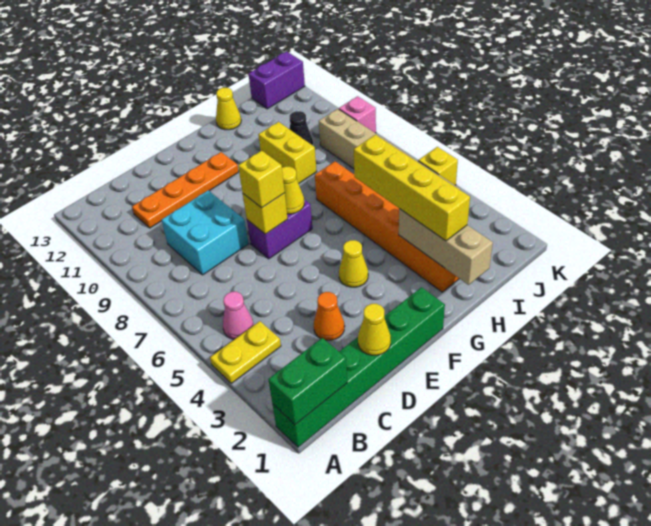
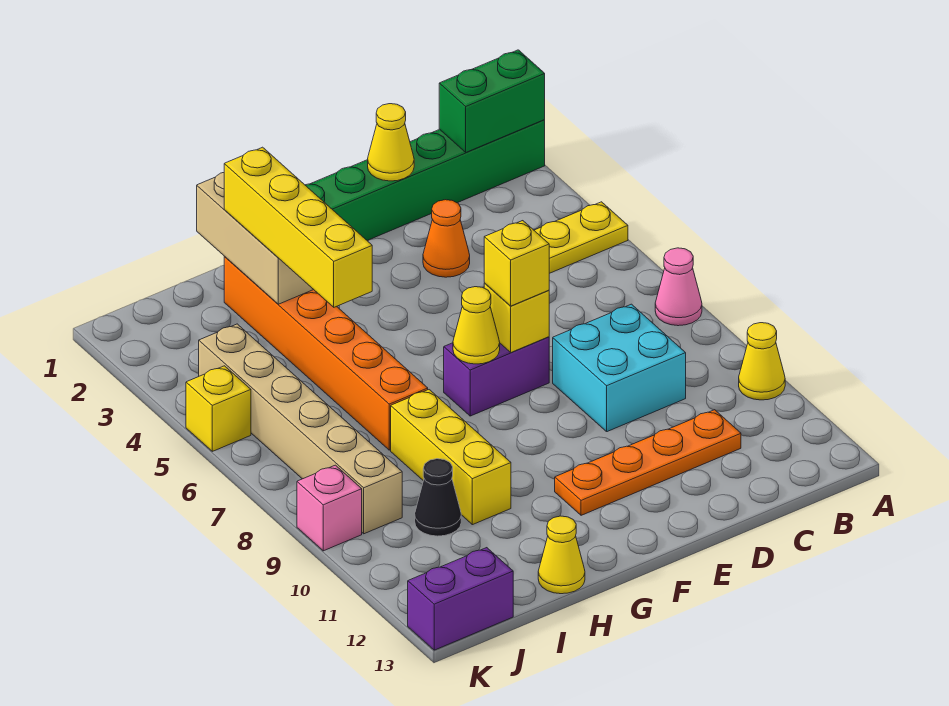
pink 1x1 cone [223,292,254,339] -> pink 1x1 cone moved to [655,248,702,326]
yellow 1x1 cone [339,240,368,287] -> yellow 1x1 cone moved to [739,323,785,400]
yellow 1x2 brick [258,122,317,184] -> yellow 1x3 brick [391,390,511,525]

